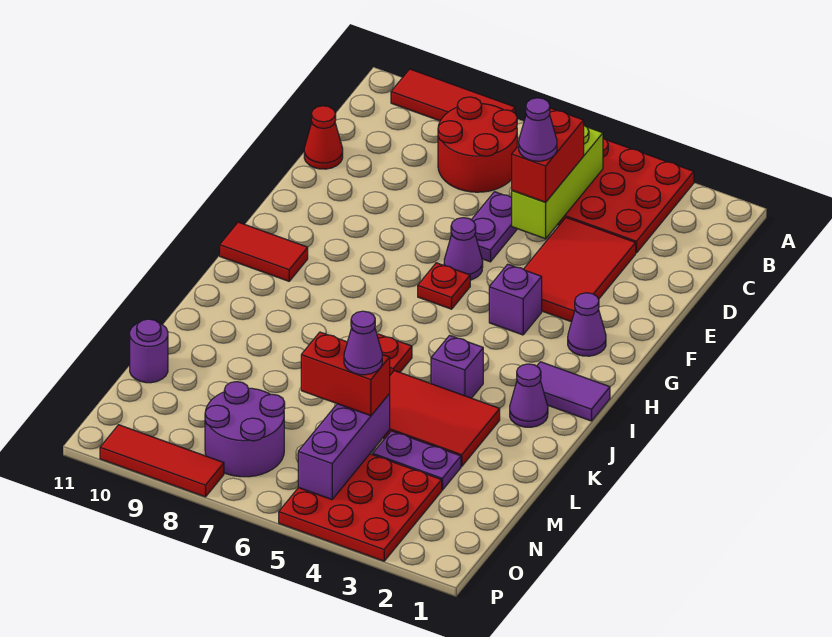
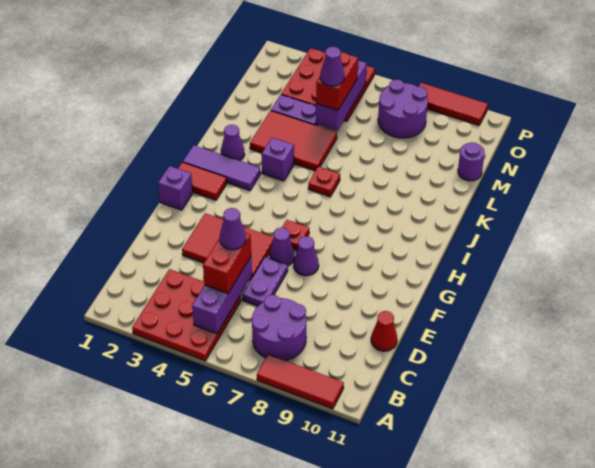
lime 1x3 brick [512,126,603,239] -> purple 1x3 brick [192,257,252,334]
red 2x2 round brick [438,97,517,192] -> purple 2x2 round brick [252,295,306,361]
red 2x3 tile [524,218,636,322] -> red 2x3 tile turned to [182,213,274,280]
purple 1x1 cone [568,293,606,356] -> purple 1x1 cone moved to [293,236,319,276]
purple 1x1 brick [489,264,542,335] -> purple 1x1 brick moved to [158,166,193,210]
red 1x2 tile [220,222,308,281] -> red 1x2 tile moved to [178,162,227,200]
purple 1x2 tile [537,362,610,421] -> purple 1x3 tile [183,145,261,191]
red 1x2 brick [301,332,390,416] -> red 1x2 brick turned to [316,52,358,110]

